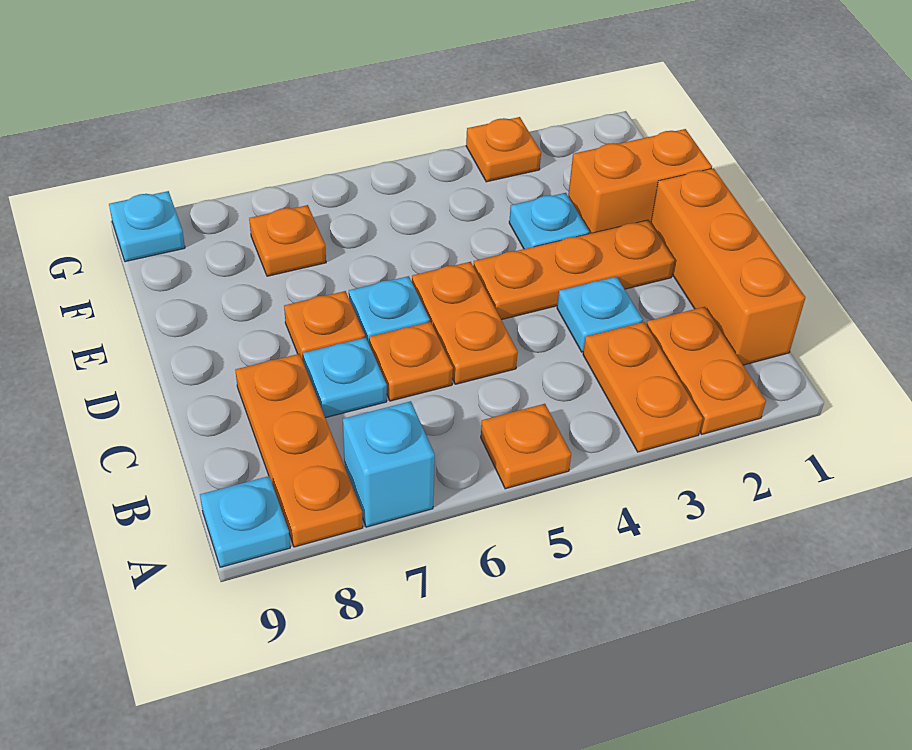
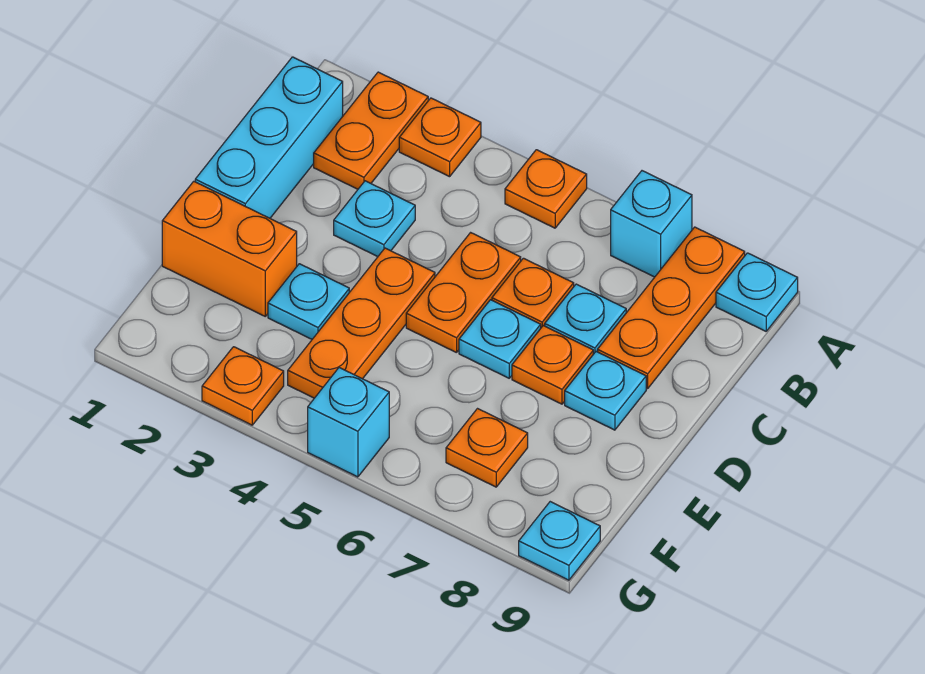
orange 1x2 plate [583,322,703,452] -> orange 1x1 plate [399,98,481,177]
orange 1x3 brick [651,168,805,365] -> cyan 1x3 brick [195,57,343,218]
orange 1x3 plate [473,220,675,320] -> orange 1x3 plate turned to [288,248,435,398]
none -> cyan 1x1 plate [565,352,646,430]
none -> cyan 1x1 brick [308,368,389,477]

